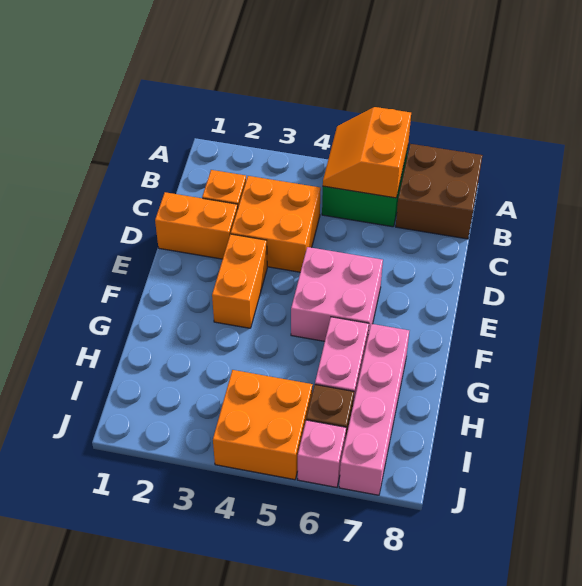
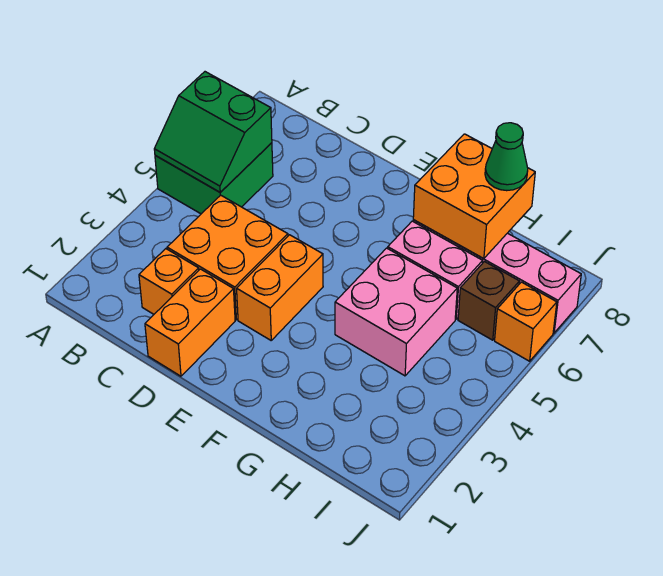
orange 2x2 slope [323,107,411,198] -> green 2x2 slope [154,72,272,192]
brown 2x2 brick [396,144,483,239] -> none
orange 1x2 brick [212,234,267,328] -> orange 1x2 brick turned to [237,235,323,340]
pink 2x2 brick [291,247,383,341] -> pink 2x2 brick moved to [335,248,457,376]
none -> green 1x1 cone [485,123,528,191]
orange 2x2 brick [213,370,313,480] -> orange 2x2 brick moved to [413,134,535,259]
pink 1x1 brick [298,420,346,487] -> orange 1x1 brick [495,282,557,361]

